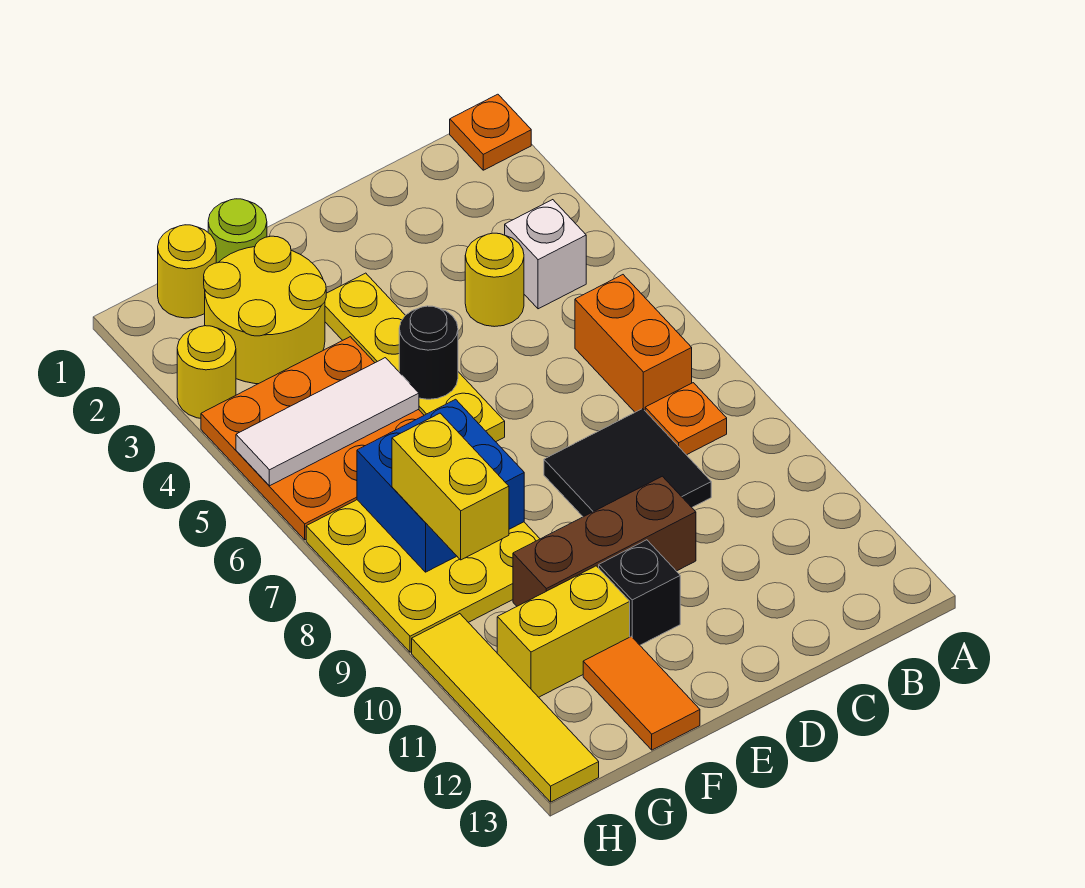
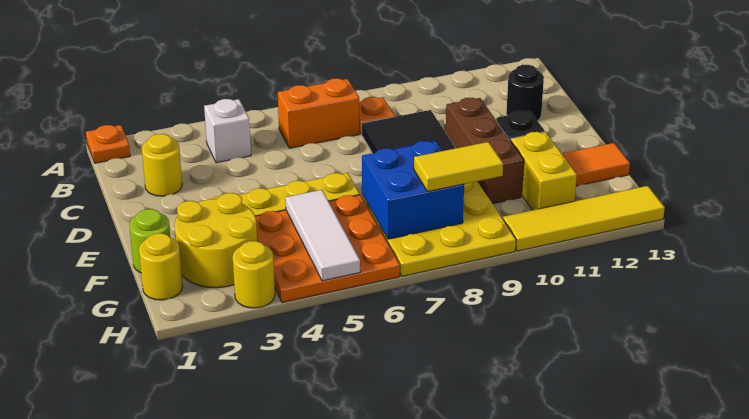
yellow 1x1 round brick [465,233,524,327] -> yellow 1x1 round brick moved to [142,134,182,196]
black 1x1 round brick [399,306,458,399] -> black 1x1 round brick moved to [506,65,544,121]
yellow 1x2 brick [392,413,509,560] -> yellow 1x2 tile [414,142,503,192]

